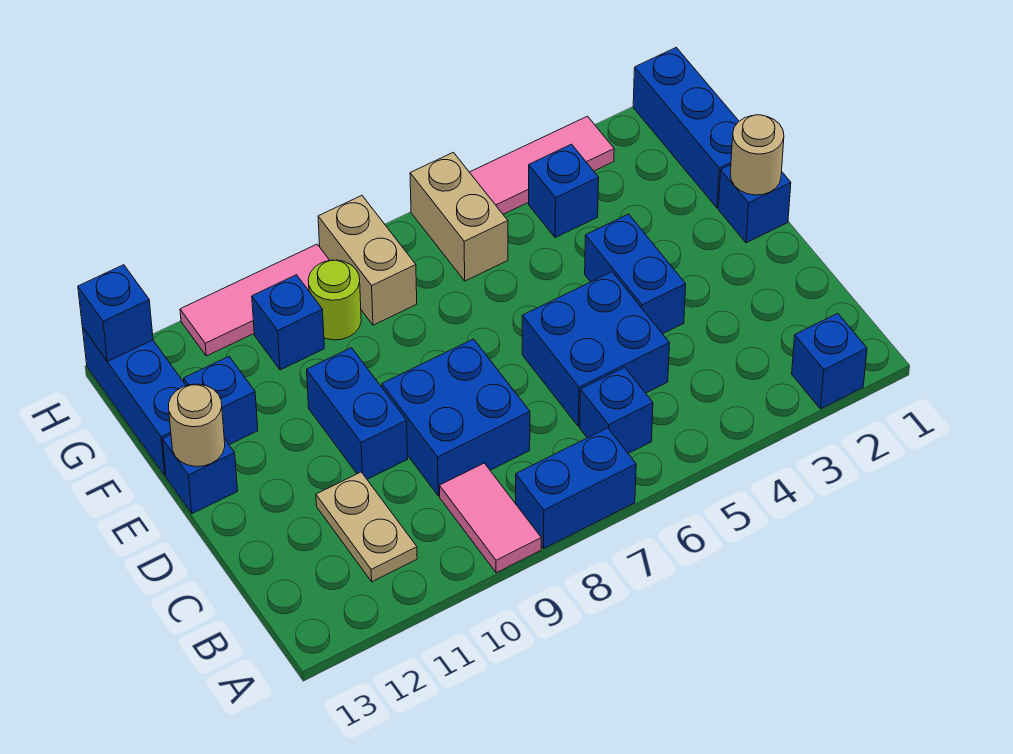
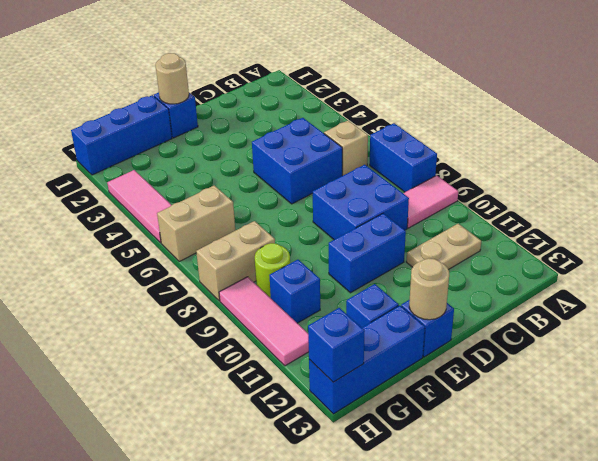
blue 1x1 brick [792,313,867,409] -> none
blue 1x1 brick [580,367,653,453] -> tan 1x1 brick [324,121,368,176]
blue 1x2 brick [585,214,686,334] -> none
blue 1x1 brick [529,144,599,238] -> none

